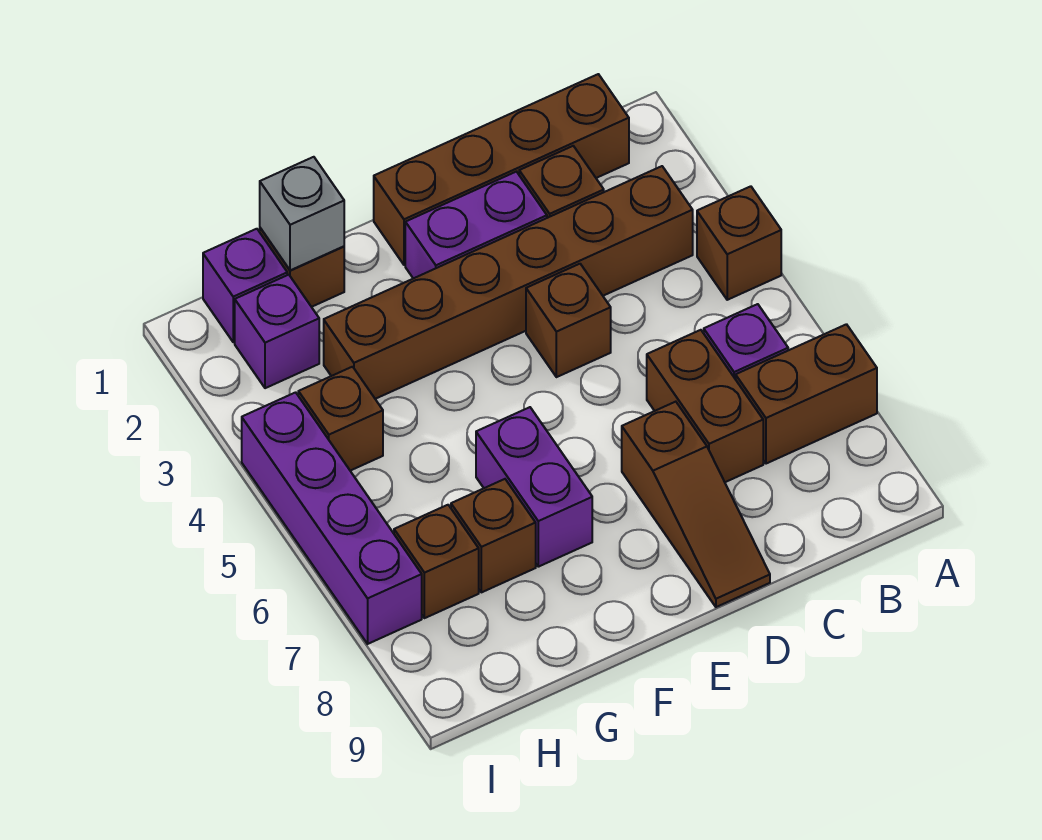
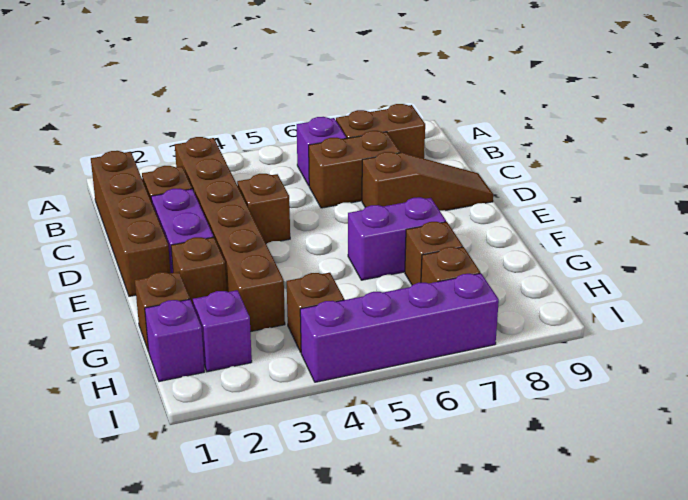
brown 1x1 brick [697,186,781,300] -> brown 1x1 brick moved to [171,237,227,304]
brown 1x2 brick [736,324,877,464] -> brown 1x2 brick turned to [336,104,425,158]
grey 1x1 brick [260,157,344,270] -> none

